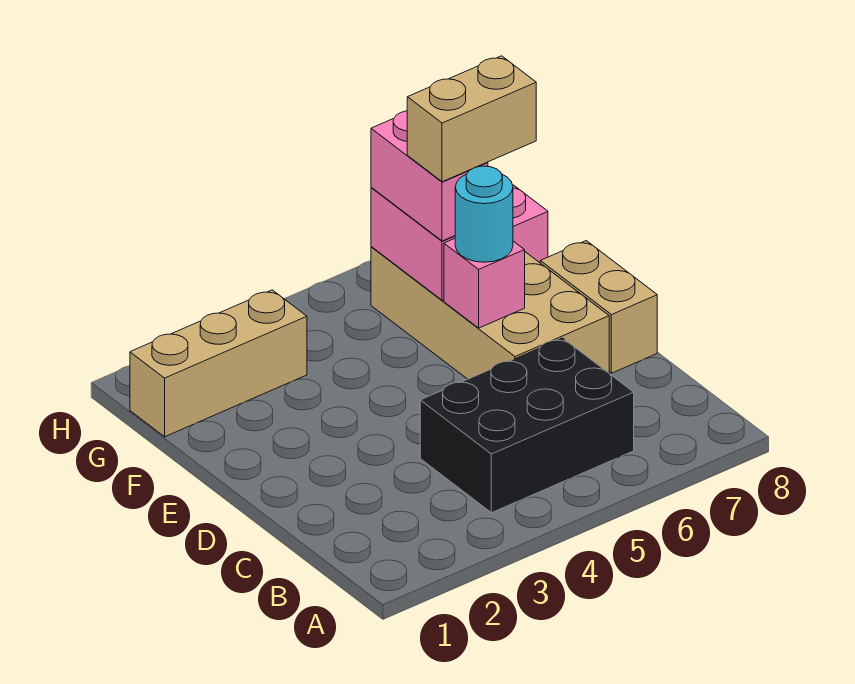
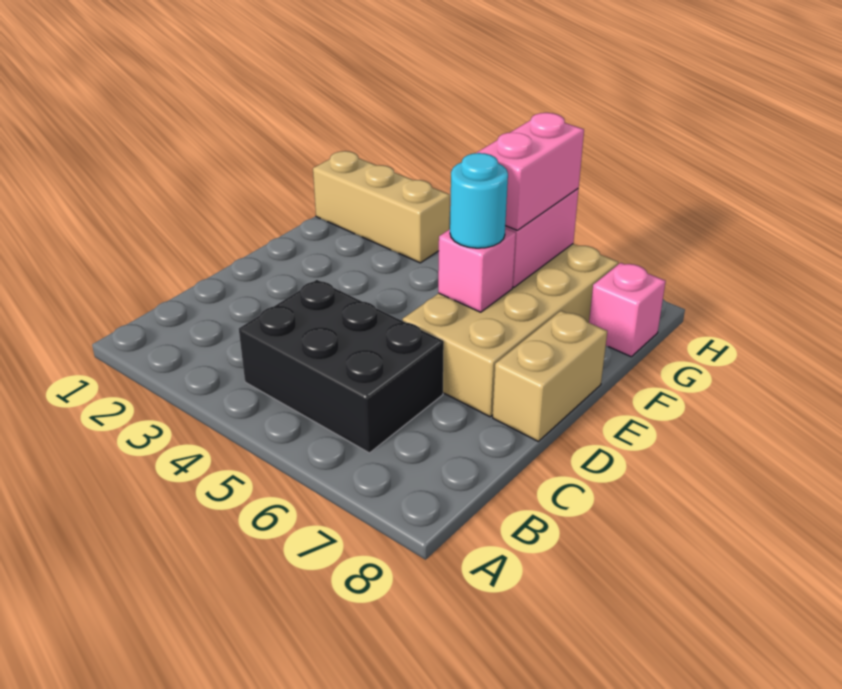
tan 1x2 brick [407,56,536,182] -> none

